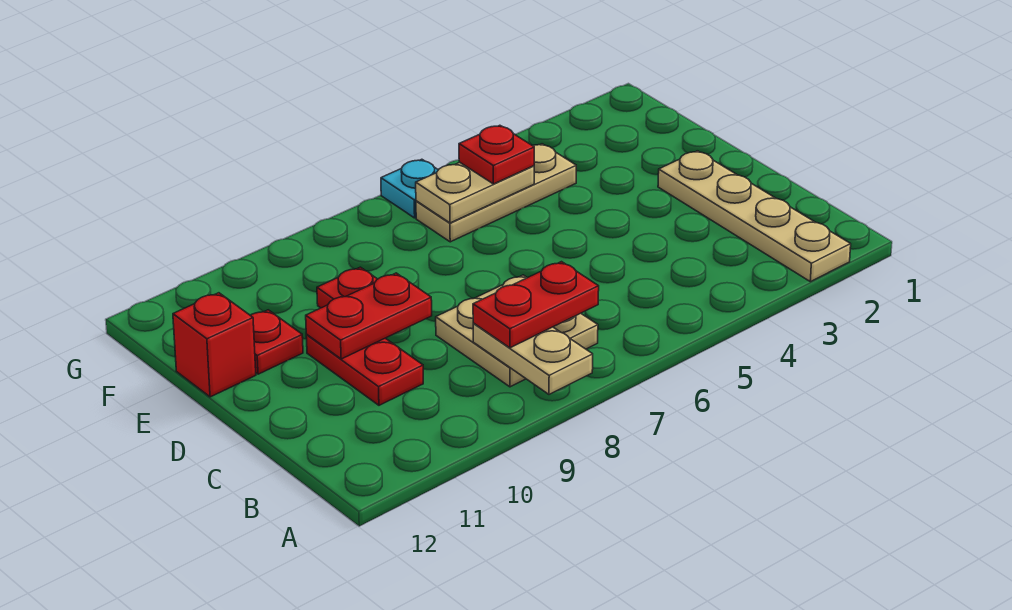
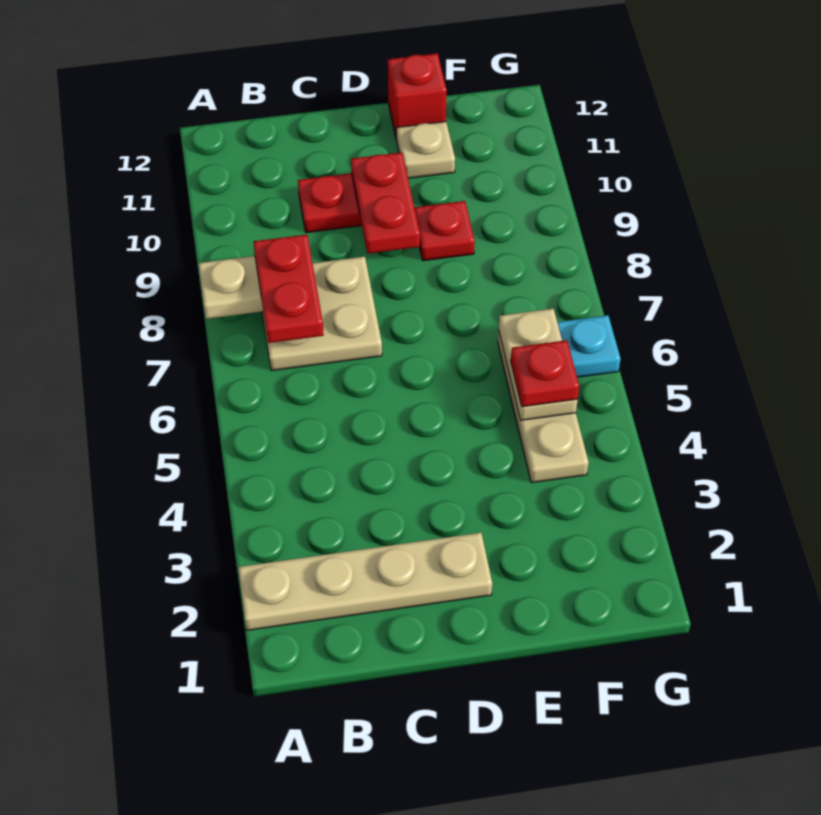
red 1x1 plate [250,310,303,374] -> tan 1x1 plate [396,122,455,178]

